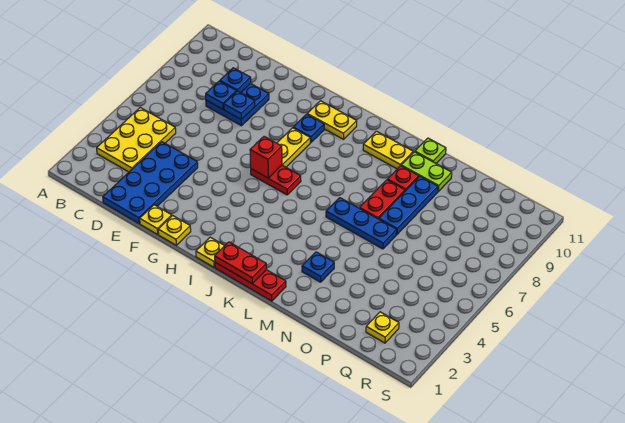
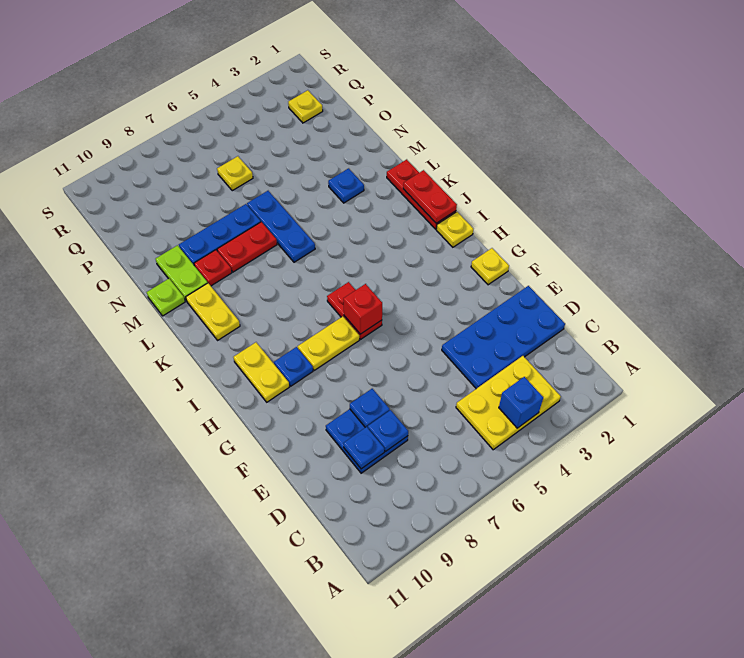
none -> blue 1x1 brick [499,377,543,428]
yellow 1x1 plate [140,205,172,234] -> yellow 1x1 plate moved to [217,156,253,191]

